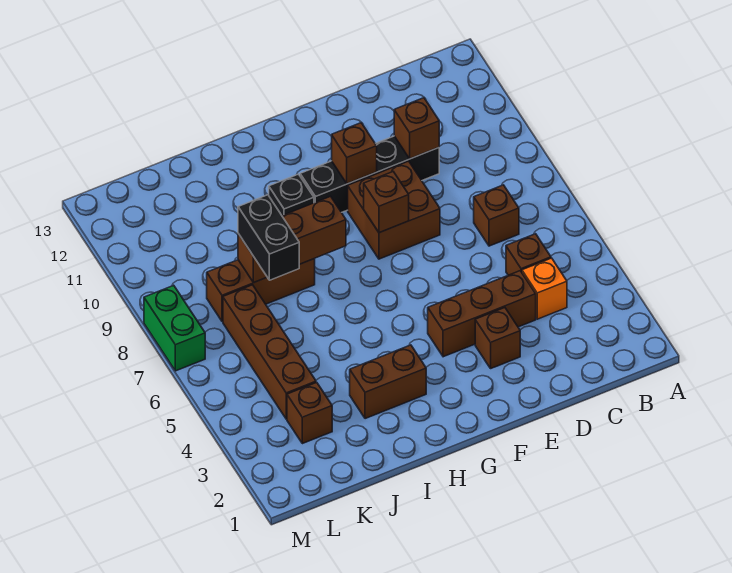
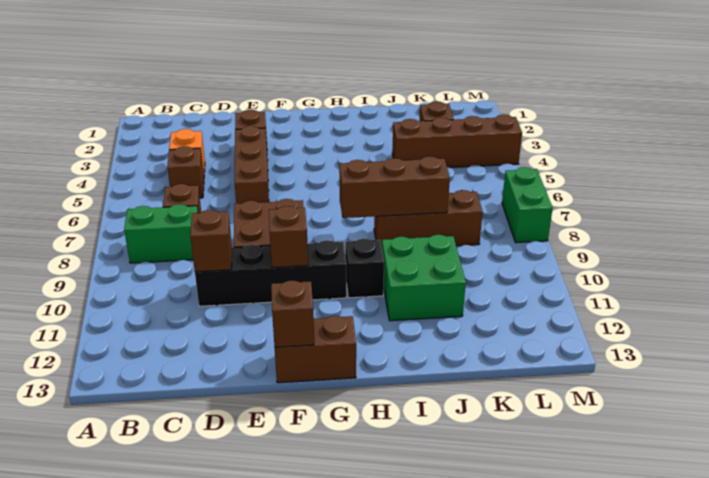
none -> green 1x2 brick [124,204,198,263]
brown 1x3 brick [428,271,536,357] -> brown 1x3 brick turned to [235,126,269,204]
brown 1x1 brick [364,172,409,233] -> brown 1x1 brick moved to [271,280,314,347]
brown 1x2 brick [350,345,426,419] -> brown 1x2 brick moved to [275,316,356,383]
none -> green 2x2 brick [382,235,466,321]
black 1x2 brick [238,195,299,280] -> none
brown 1x4 brick [223,285,316,419] -> brown 1x4 brick turned to [392,115,522,168]

